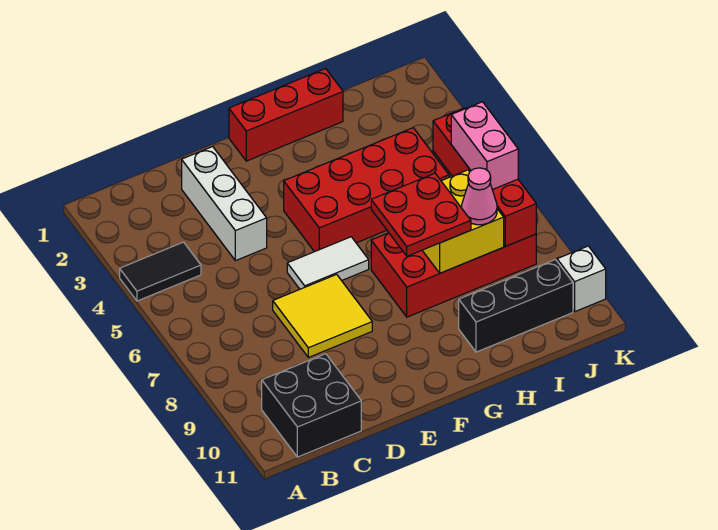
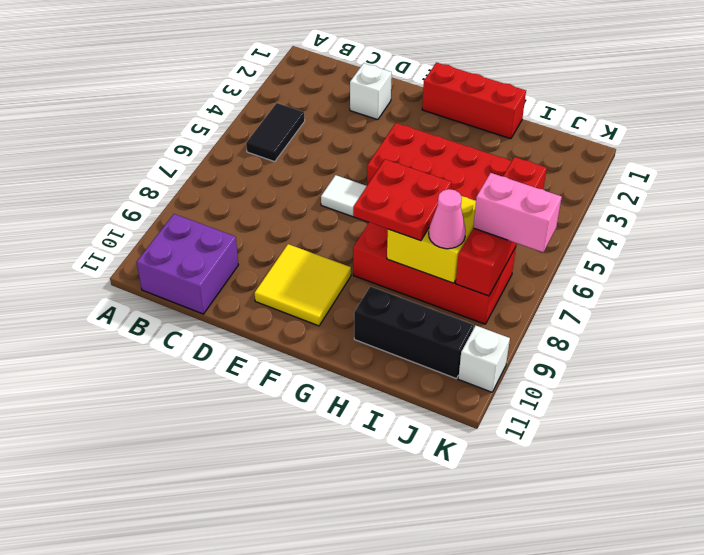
black 1x2 tile [120,242,201,301] -> black 1x2 tile turned to [246,103,305,162]
black 2x2 brick [262,354,361,457] -> purple 2x2 brick [137,214,238,314]
white 1x3 brick [182,147,267,261] -> white 1x1 brick [350,63,392,120]
yellow 2x2 tile [273,274,372,357] -> yellow 2x2 tile moved to [255,244,351,326]
pink 1x2 brick [451,102,518,190] -> pink 1x2 brick turned to [473,173,562,252]

